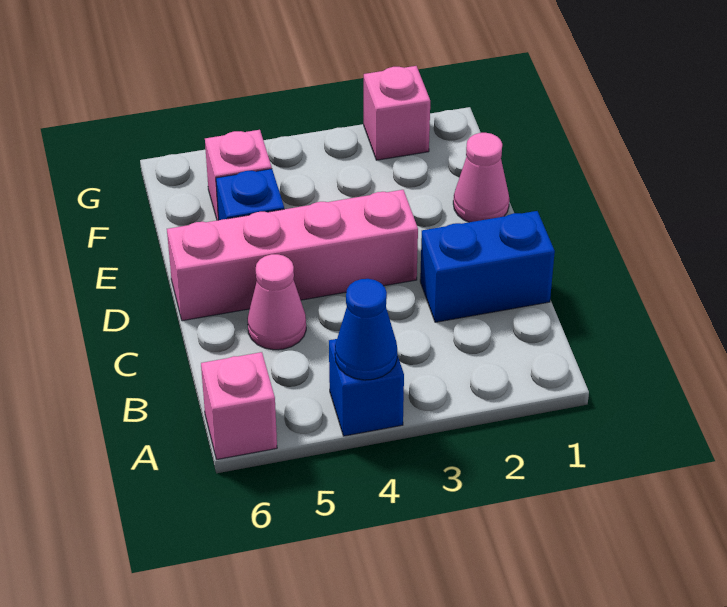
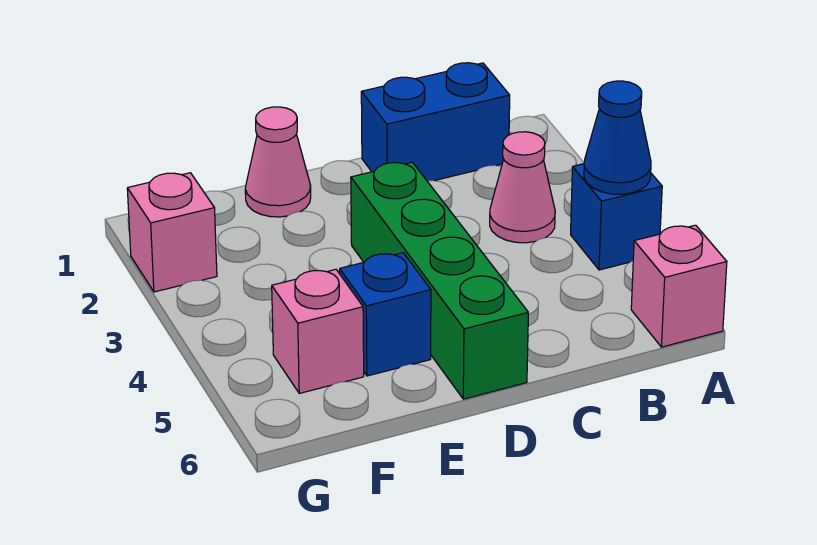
blue 1x2 brick [420,211,555,322] -> blue 1x2 brick turned to [361,63,510,181]
pink 1x1 cone [247,254,306,350] -> pink 1x1 cone moved to [490,132,555,243]
pink 1x4 brick [167,190,418,321] -> green 1x4 brick [351,162,528,399]

